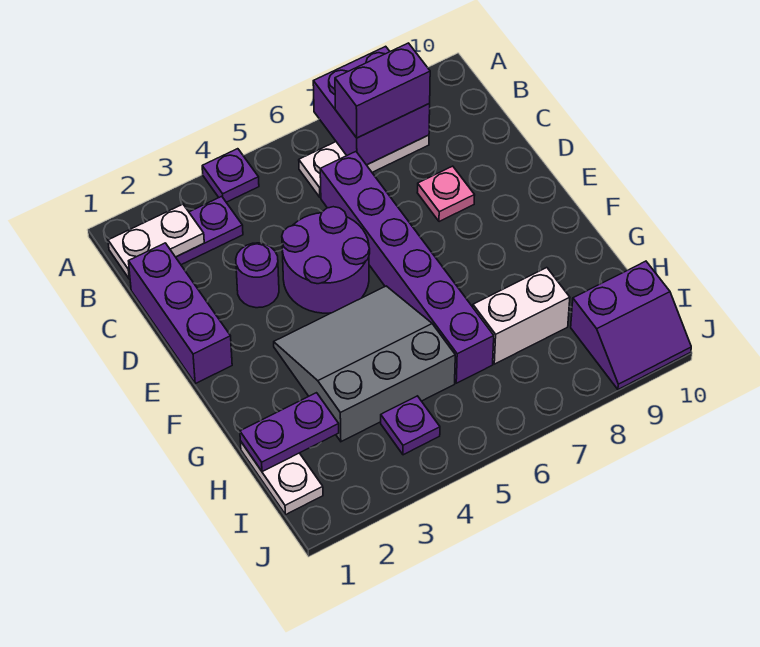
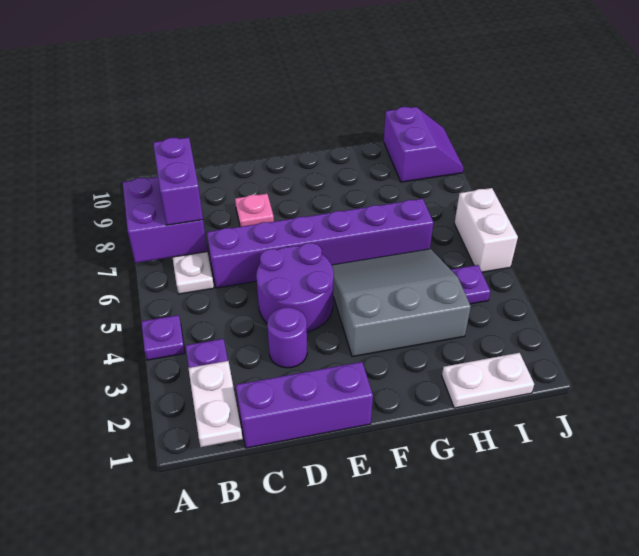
grey 3x3 slope [274,286,455,442] -> grey 3x3 slope turned to [332,249,471,357]
purple 1x2 plate [240,393,339,472] -> none
white 1x2 brick [473,268,570,364] -> white 1x2 brick moved to [454,188,518,272]

